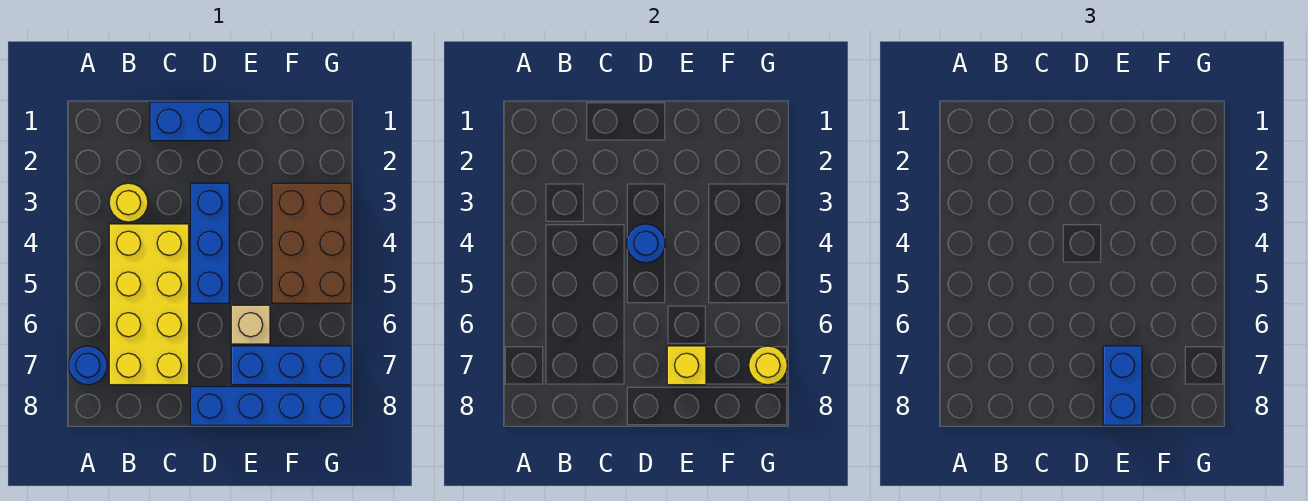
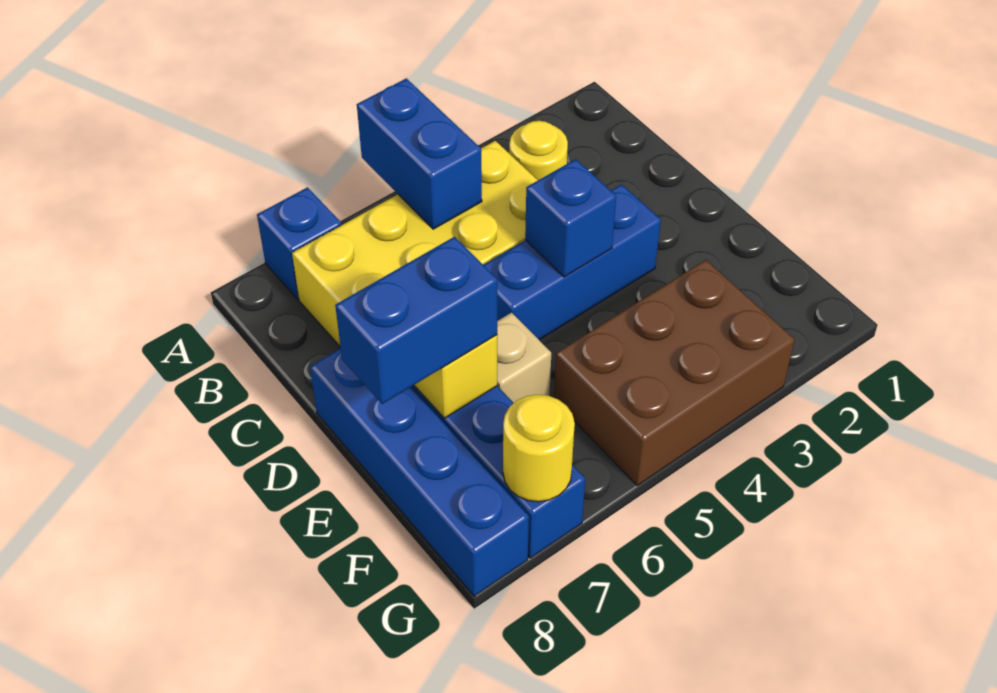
blue 1x1 round brick [69,346,107,385] -> blue 1x1 brick [257,187,342,299]
blue 1x2 brick [150,102,229,141] -> blue 1x2 brick moved to [357,78,482,229]
blue 1x1 round brick [627,224,665,263] -> blue 1x1 brick [525,159,616,277]

